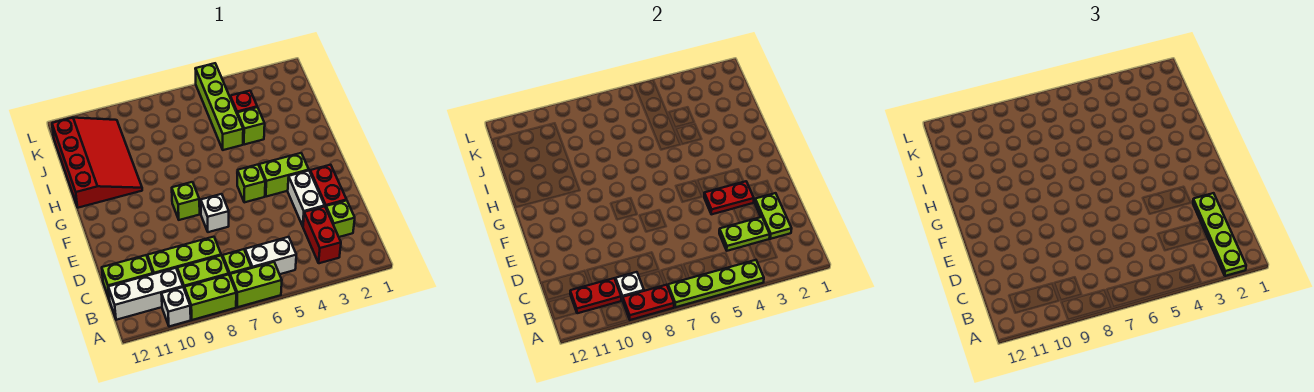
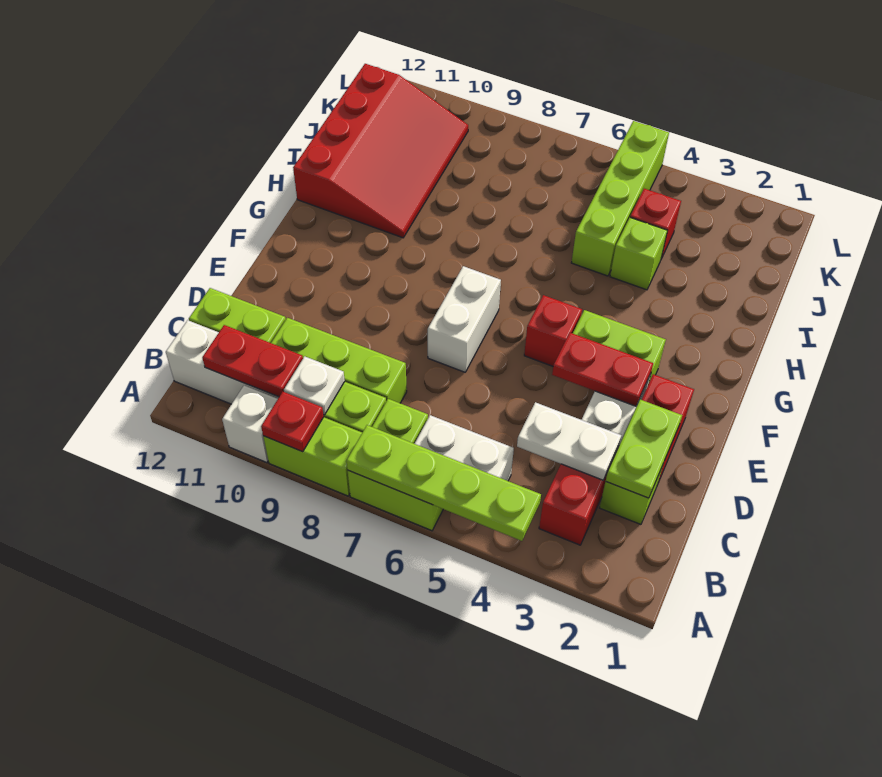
lime 1x4 plate [1193,193,1246,276] -> none
red 1x2 plate [623,285,674,320] -> red 1x1 plate [261,392,324,452]
lime 1x2 plate [719,217,770,251] -> white 1x2 plate [517,402,621,480]
white 1x1 brick [201,194,229,232] -> white 1x2 brick [428,266,501,372]
lime 1x1 brick [237,165,265,202] -> red 1x1 brick [524,295,582,366]
lime 1x1 brick [172,182,200,220] -> none

